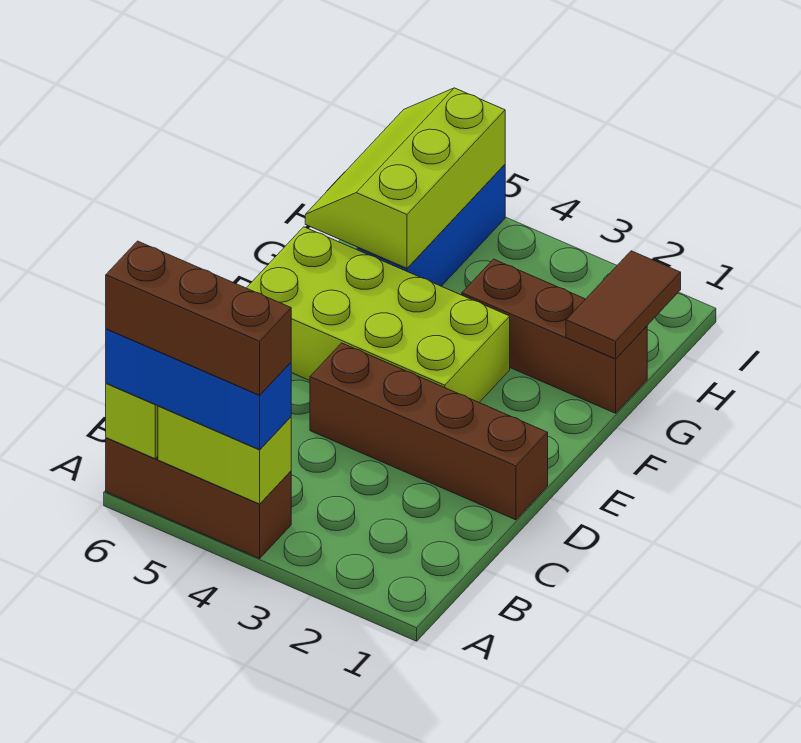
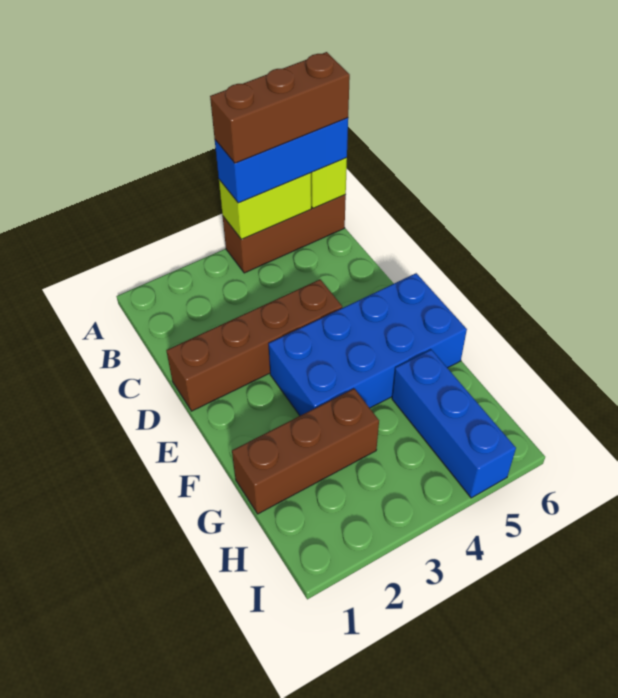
lime 2x4 brick [247,227,510,402] -> blue 2x4 brick [269,273,467,416]
brown 1x2 tile [566,251,681,359] -> none
lime 2x3 slope [305,88,505,268] -> none

